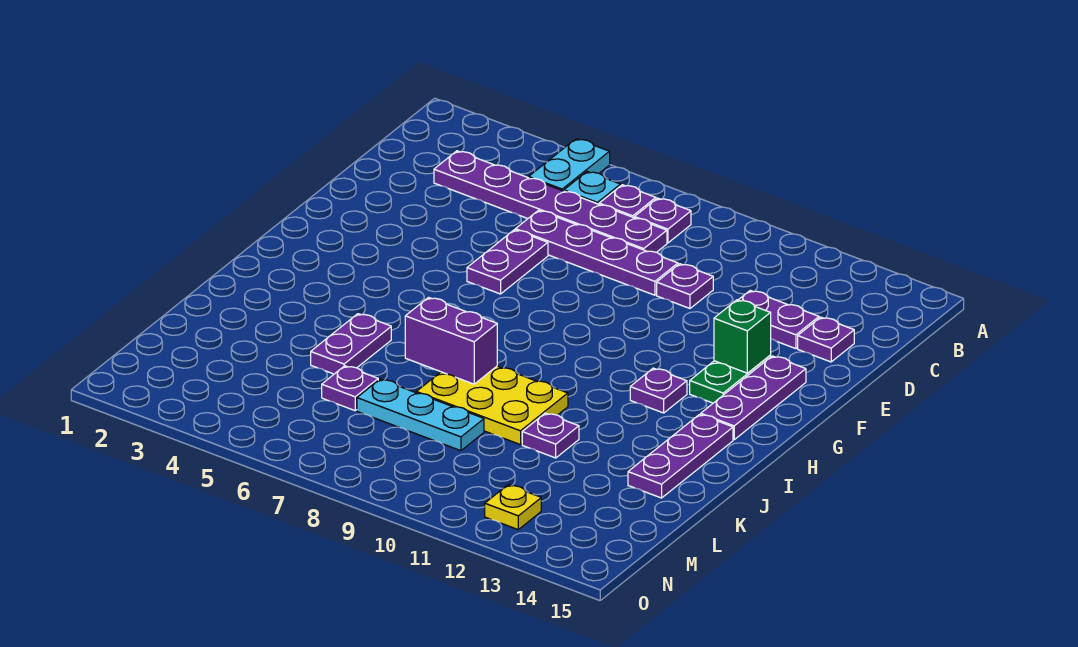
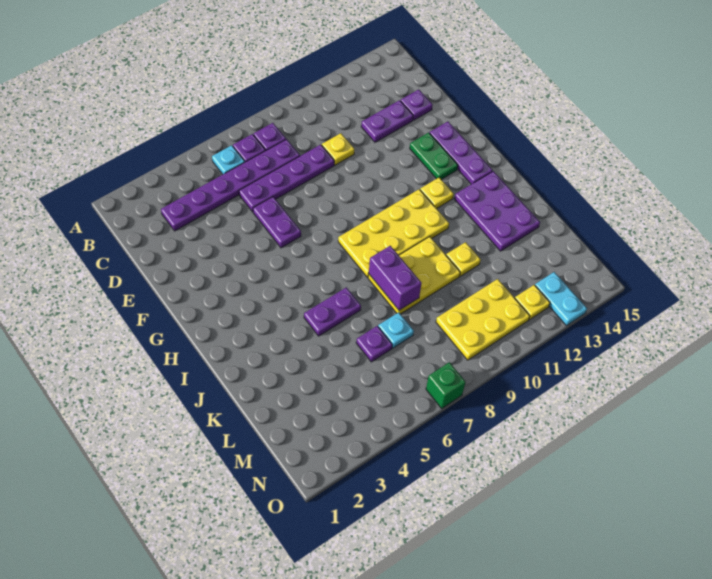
cyan 1x2 plate [529,139,610,191] -> cyan 1x2 plate moved to [535,272,587,326]
purple 1x1 plate [657,264,713,308] -> yellow 1x1 plate [322,133,354,165]
green 1x1 brick [714,300,771,373] -> green 1x1 brick moved to [426,362,465,408]
none -> yellow 2x4 plate [338,189,449,277]
purple 1x1 plate [630,368,687,413] -> yellow 1x1 plate [420,178,454,209]
purple 1x3 plate [628,414,733,498] -> purple 2x3 plate [455,171,540,251]
purple 1x2 plate [311,314,391,374] -> purple 1x2 plate turned to [304,287,361,336]
purple 1x2 brick [405,298,497,384] -> purple 1x2 brick turned to [369,246,421,310]
purple 1x1 plate [522,413,579,458] -> yellow 1x1 plate [446,242,481,276]
cyan 1x3 plate [357,379,484,451] -> cyan 1x1 plate [378,312,414,348]
none -> yellow 2x3 plate [436,279,530,360]

